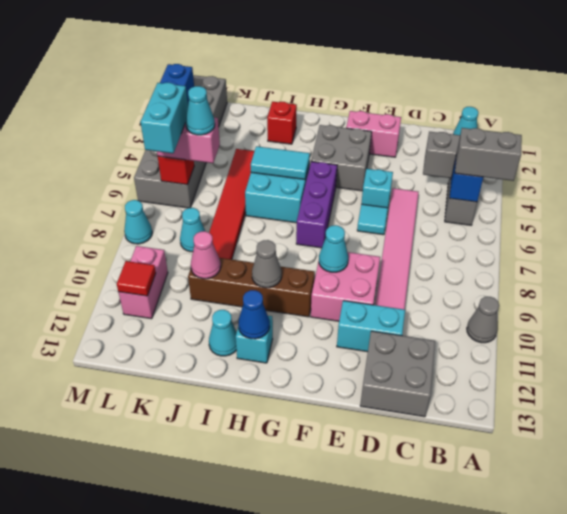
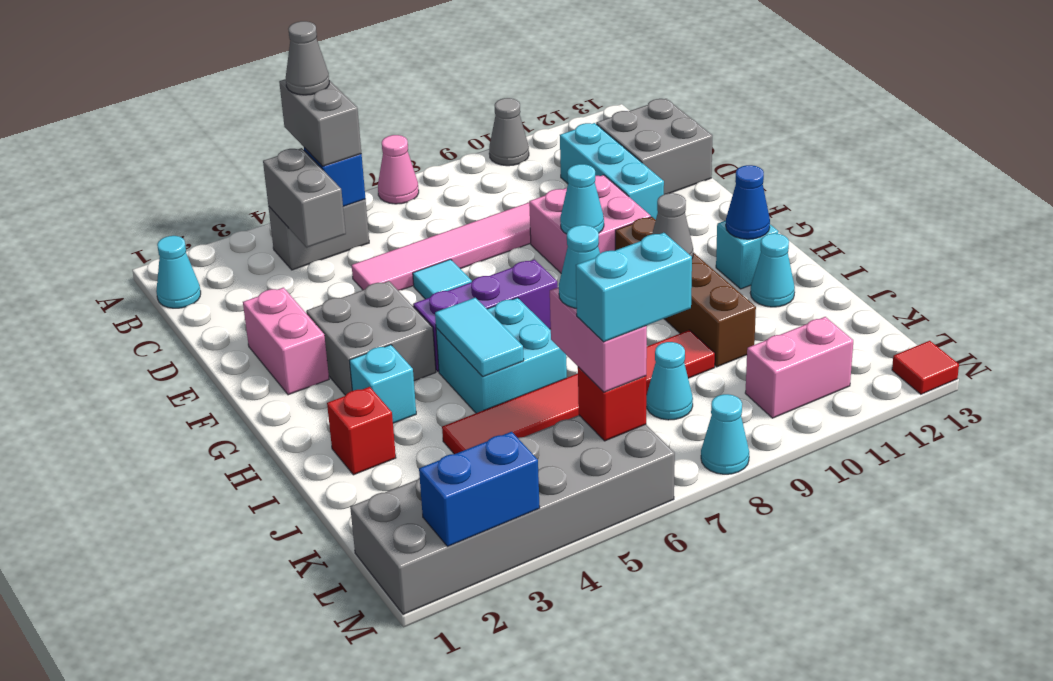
none -> grey 1x1 cone [286,21,329,95]
cyan 1x2 brick [337,301,405,352] -> cyan 1x3 brick [560,123,664,220]
cyan 1x1 brick [361,169,393,208] -> cyan 1x1 brick moved to [349,345,416,423]
pink 1x1 cone [191,231,221,279] -> pink 1x1 cone moved to [378,135,419,204]
red 1x1 tile [117,261,156,296] -> red 1x1 tile moved to [892,341,959,394]

